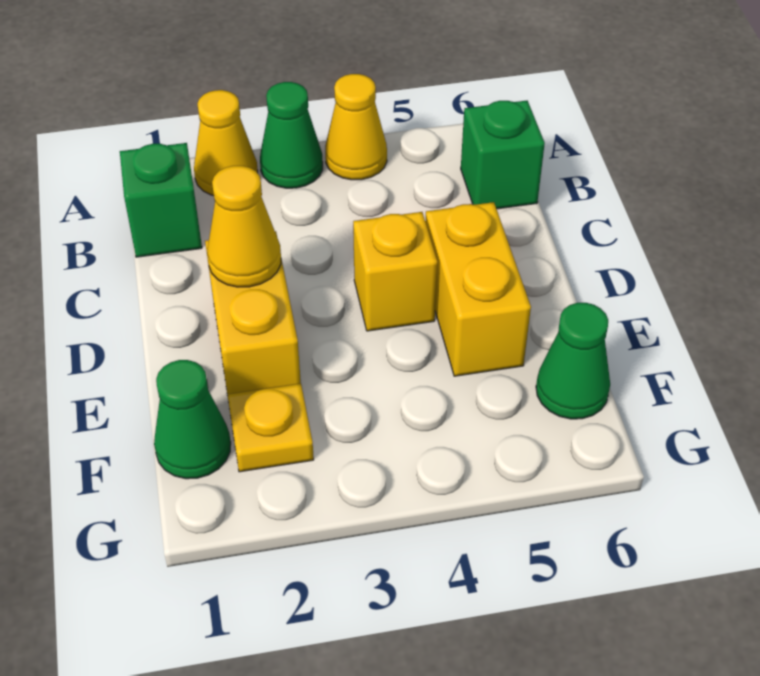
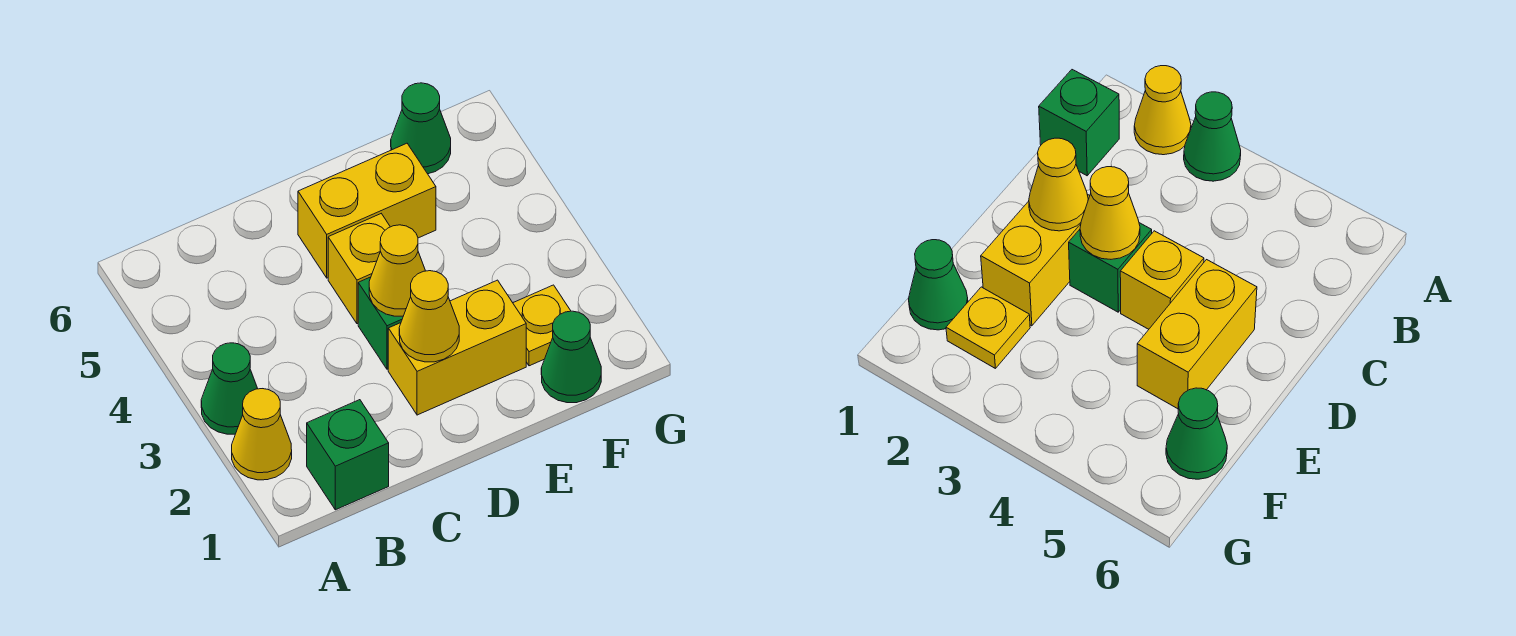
yellow 1x1 cone [325,74,387,180] -> yellow 1x1 cone moved to [369,225,425,316]
green 1x1 brick [461,101,545,209] -> green 1x1 brick moved to [358,277,403,369]

